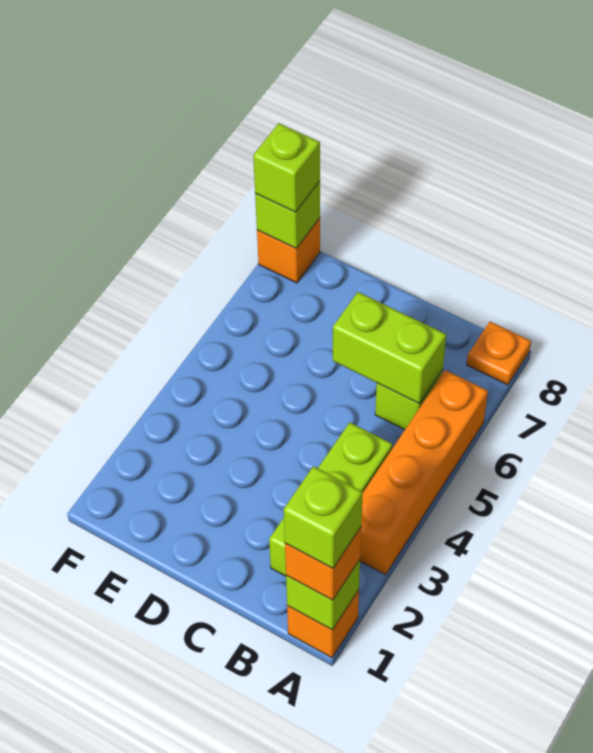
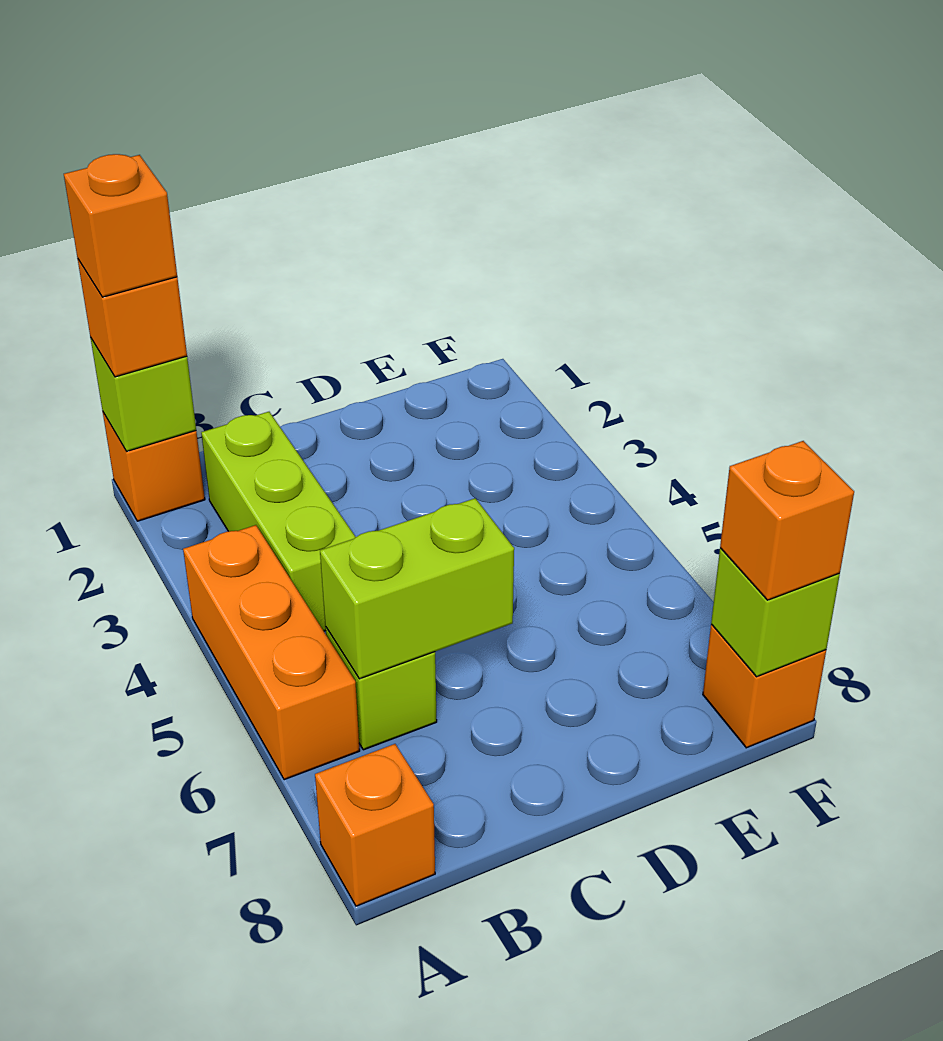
lime 1x1 brick [284,466,363,568] -> orange 1x1 brick [64,154,177,297]
orange 1x4 brick [360,370,488,575] -> orange 1x3 brick [183,525,360,780]
orange 1x1 plate [467,322,531,385] -> orange 1x1 brick [315,744,435,906]
lime 1x1 brick [253,123,320,212] -> orange 1x1 brick [720,441,854,600]

